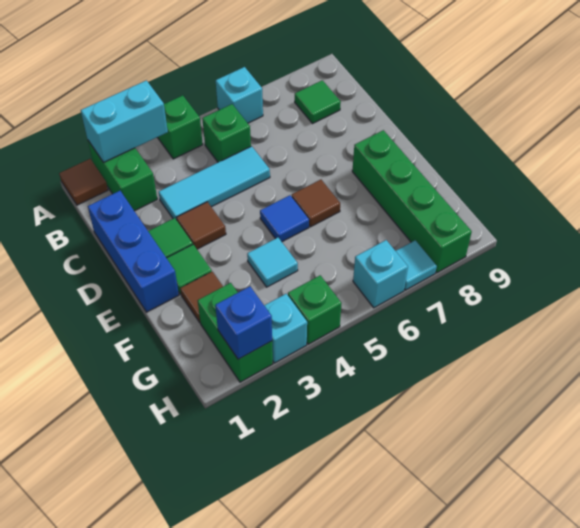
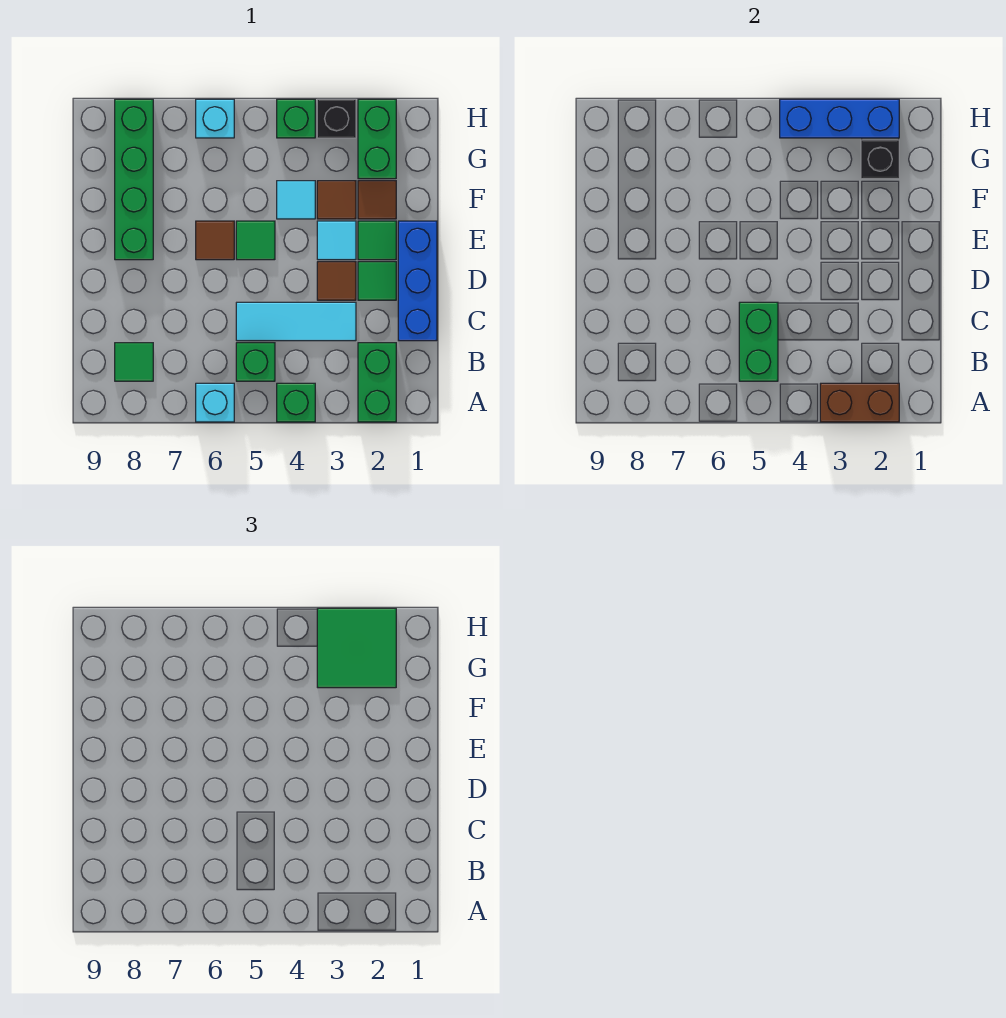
brown 1x1 tile [59,159,108,205] -> brown 1x1 tile moved to [317,181,356,219]
cyan 1x2 brick [81,80,168,163] -> brown 1x2 brick [820,383,899,422]
none -> green 1x2 brick [739,302,778,381]
blue 1x1 tile [260,195,309,242] -> green 1x1 tile [236,221,275,260]
none -> black 1x1 brick [861,140,899,179]
none -> green 2x2 tile [317,608,396,688]
blue 1x1 brick [215,287,272,359] -> blue 1x3 brick [780,99,899,138]
cyan 1x1 brick [264,294,307,363] -> black 1x1 brick [317,99,356,138]
cyan 1x1 tile [396,240,437,290] -> cyan 1x1 tile moved to [317,221,356,260]

